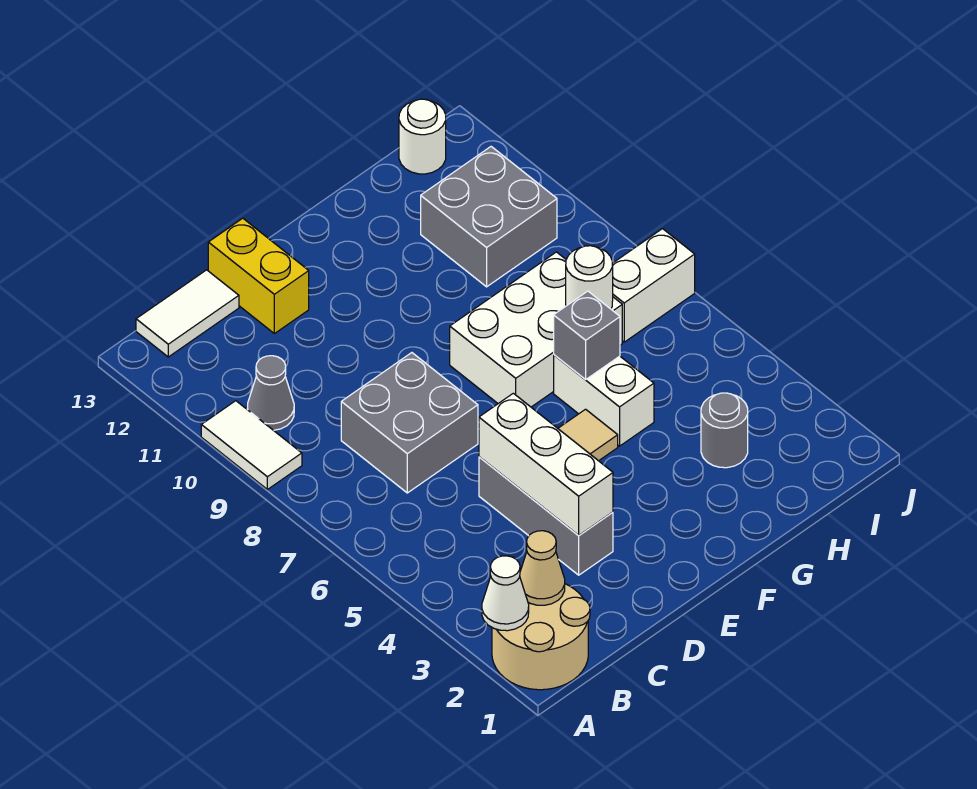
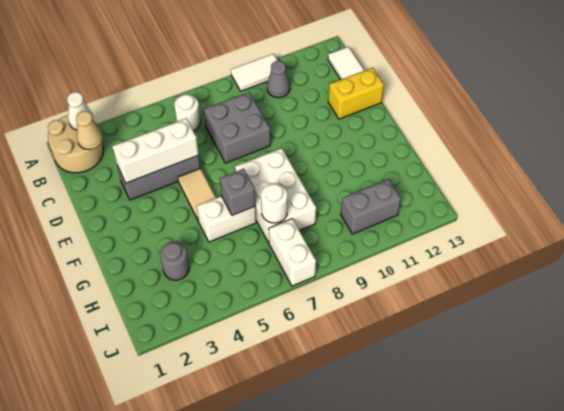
grey 2x2 brick [421,147,557,287] -> grey 1x2 brick [341,179,401,234]
white 1x1 round brick [399,99,446,174] -> white 1x1 round brick moved to [174,94,200,131]

